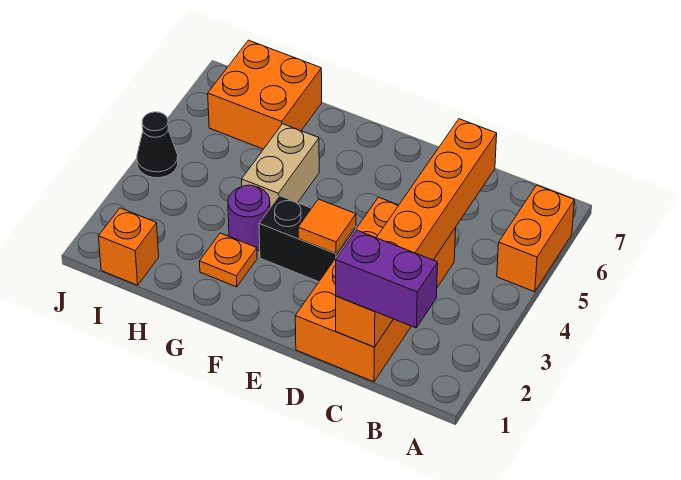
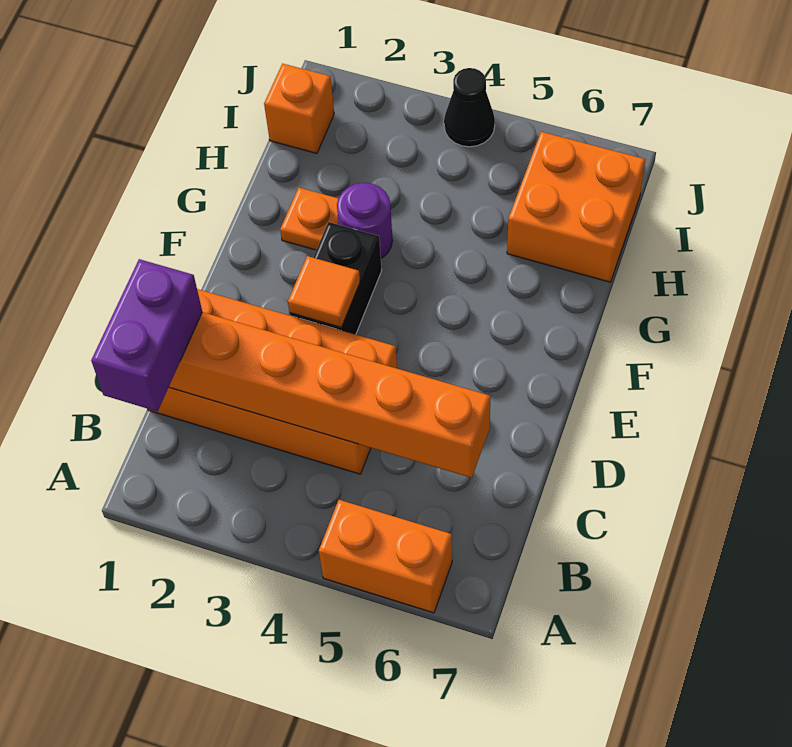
tan 1x2 brick [242,124,319,208] -> none

